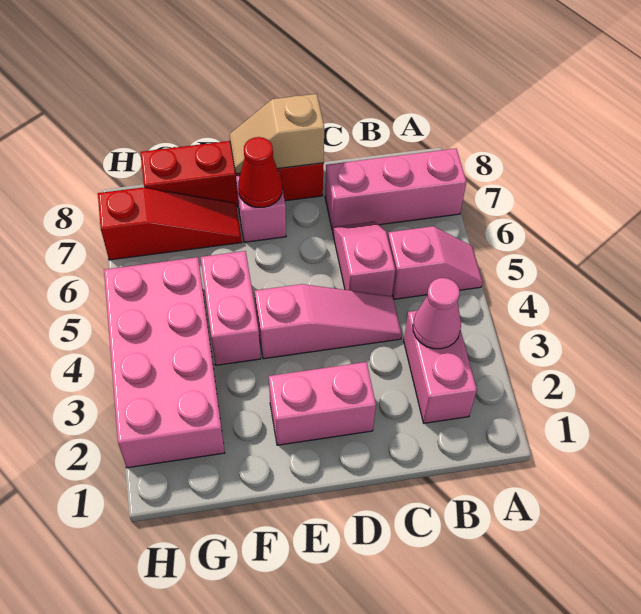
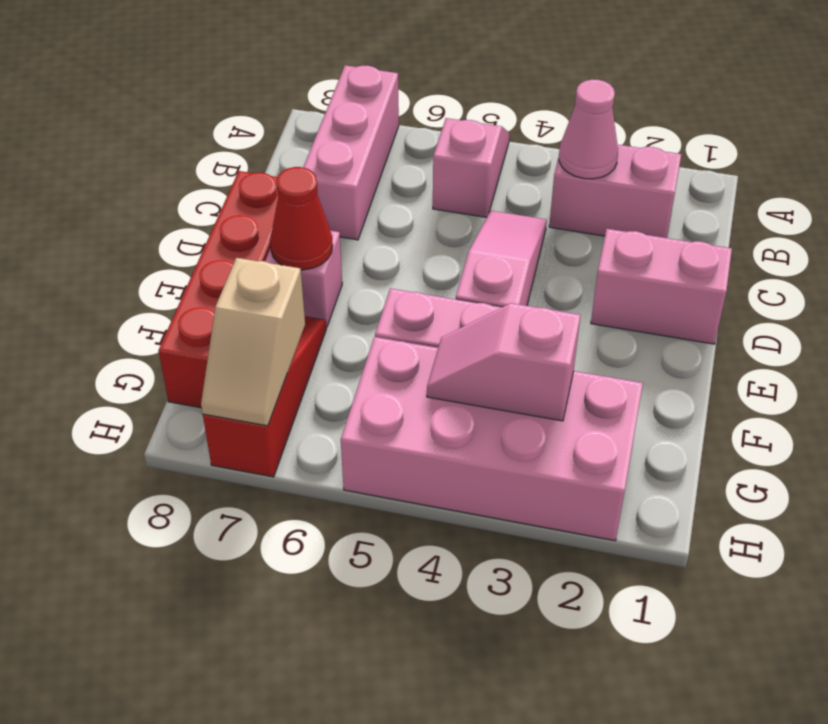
pink 1x2 slope [332,221,395,296] -> pink 1x2 slope moved to [427,303,580,421]
pink 1x2 brick [269,362,376,445] -> pink 1x2 brick turned to [591,229,732,344]
tan 1x2 slope [230,94,324,174] -> tan 1x2 slope moved to [201,258,305,426]

